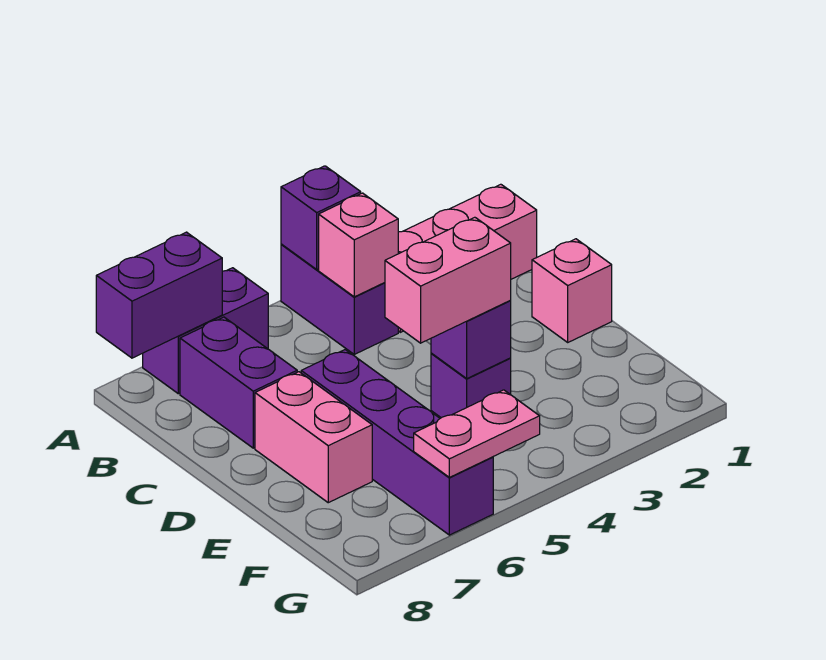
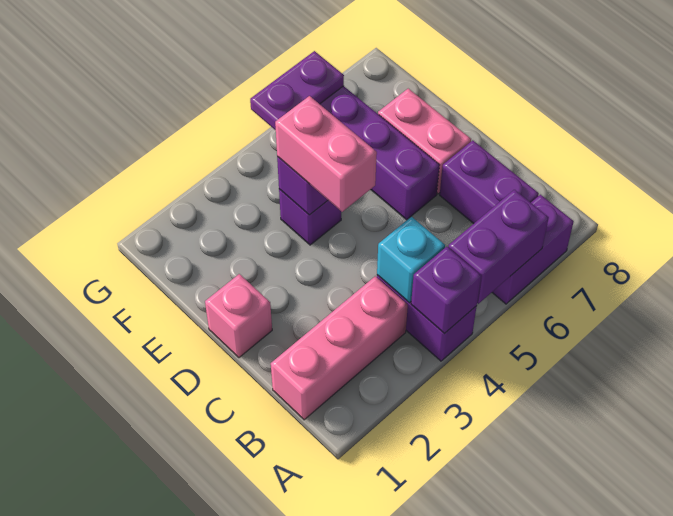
purple 1x2 brick [96,232,222,358] -> purple 1x2 brick moved to [448,190,549,304]
pink 1x1 brick [319,193,398,297] -> cyan 1x1 brick [377,216,445,303]
pink 1x2 brick [385,217,511,343] -> pink 1x2 brick turned to [275,96,377,212]
pink 1x2 plate [414,390,540,477] -> purple 1x2 plate [250,51,344,130]

